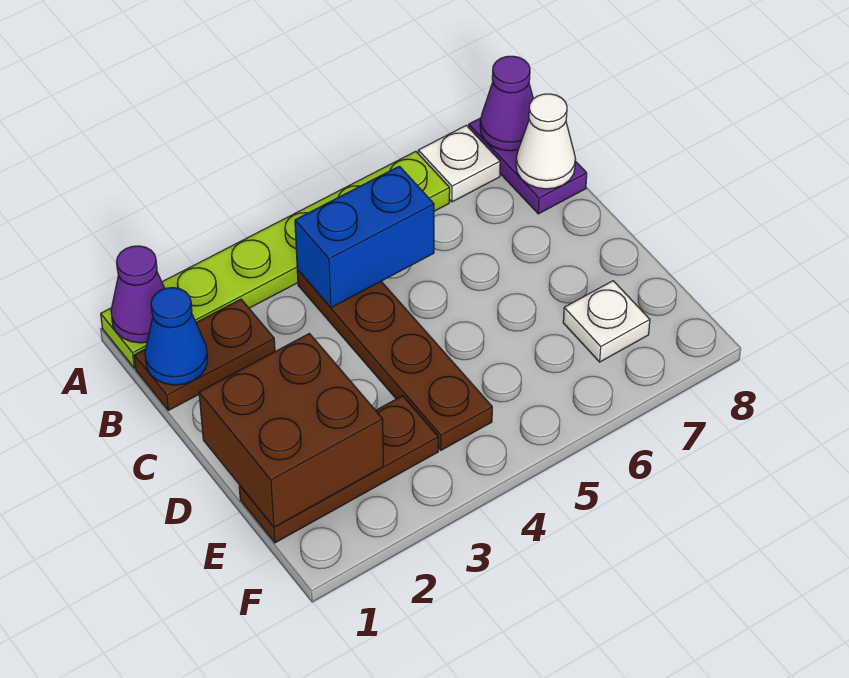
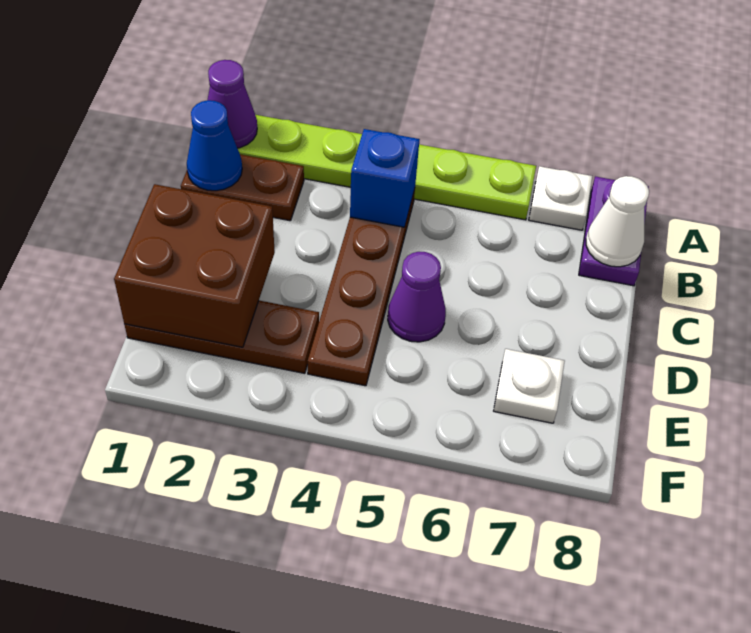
purple 1x1 cone [480,56,533,151] -> purple 1x1 cone moved to [388,252,446,342]
blue 1x2 brick [295,166,434,308] -> blue 1x1 brick [350,129,420,227]

